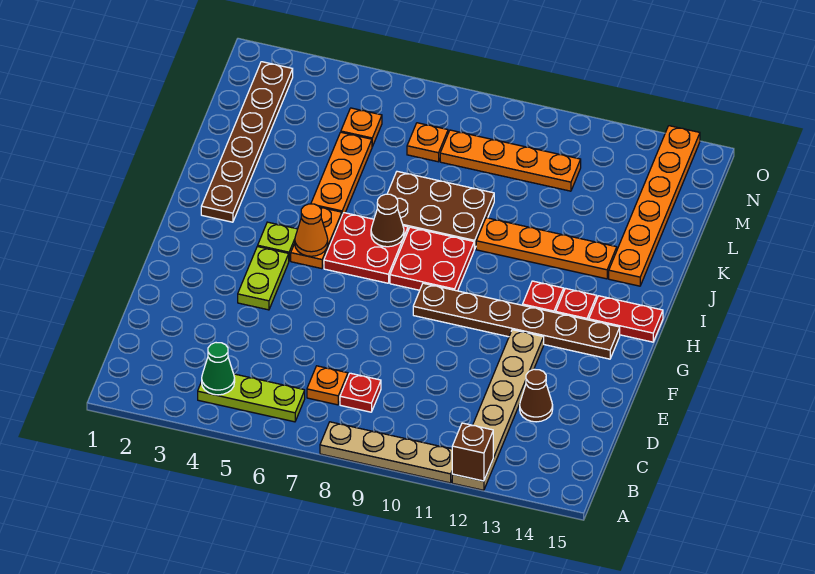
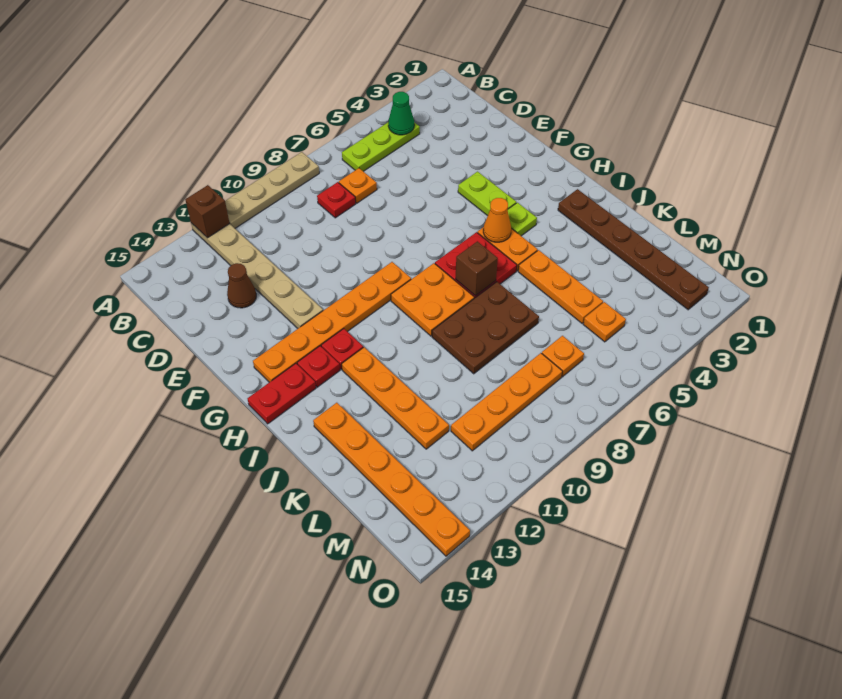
brown 1x6 plate [413,283,620,359] -> orange 1x6 plate [253,262,411,382]
red 2x2 plate [390,227,474,291] -> orange 2x2 plate [391,263,474,336]
brown 1x1 cone [371,194,404,247] -> brown 1x1 brick [456,241,498,296]
orange 1x4 plate [476,218,617,279] -> orange 1x4 plate turned to [342,347,449,449]

